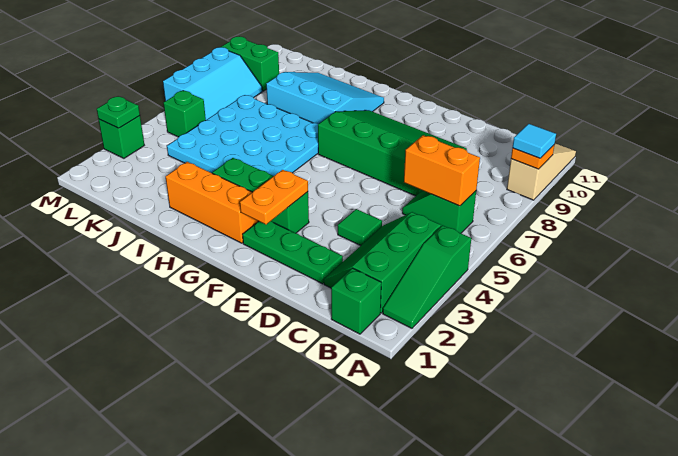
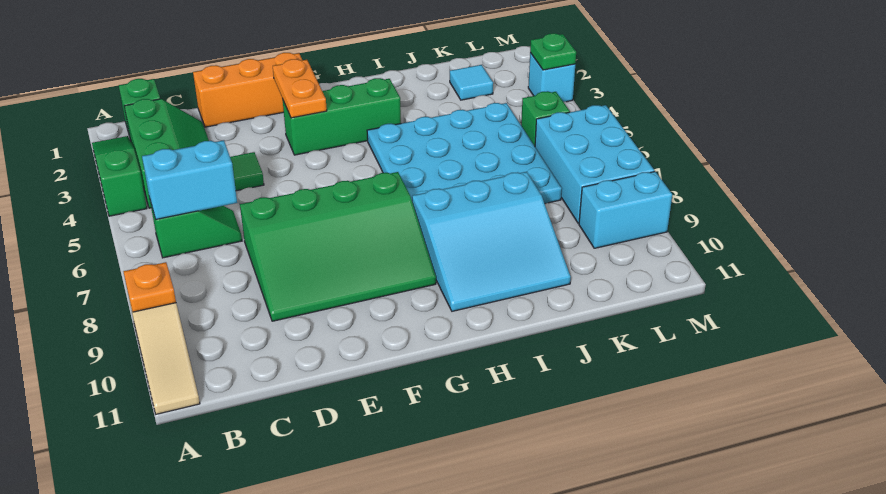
cyan 1x1 tile [513,124,556,158] -> cyan 1x1 tile moved to [450,65,493,100]
orange 1x2 brick [404,135,480,206] -> cyan 1x2 brick [142,140,237,219]
green 1x3 plate [243,221,343,284] -> none
orange 1x3 brick [166,162,258,243] -> orange 1x3 brick moved to [193,53,302,127]
cyan 2x3 slope [163,47,262,120] -> cyan 2x3 brick [535,105,655,223]
green 1x2 brick [221,36,279,91] -> cyan 1x2 brick [579,172,672,248]
green 1x1 brick [99,116,144,158] -> cyan 1x1 brick [528,53,575,102]

